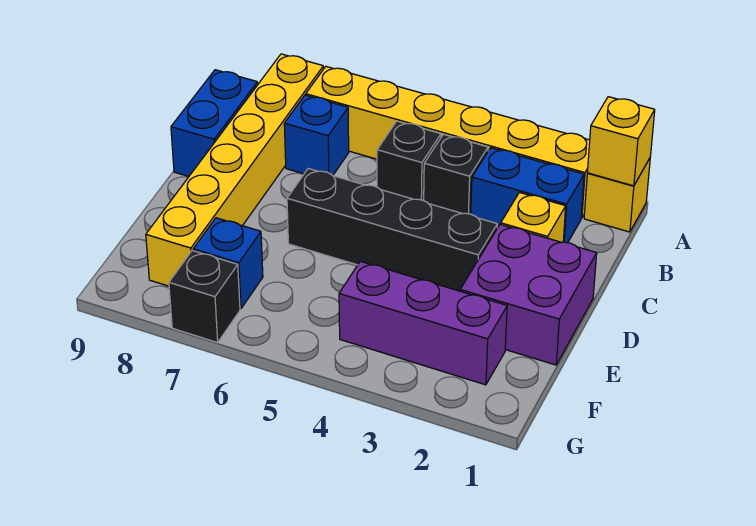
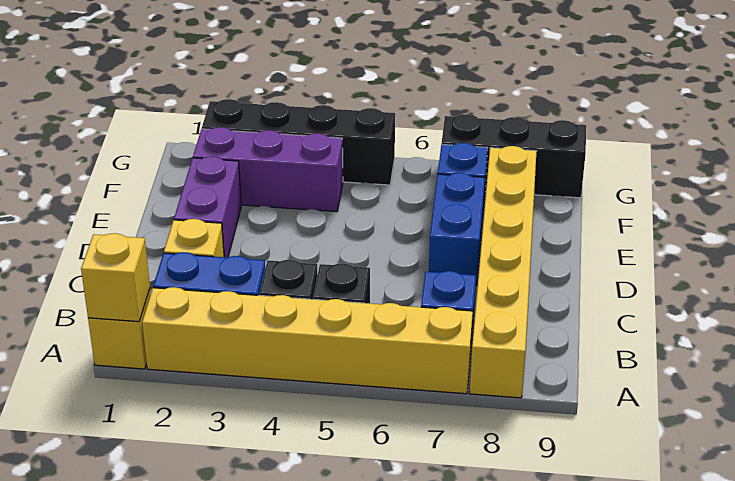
blue 1x2 brick [171,70,258,176] -> blue 1x2 brick moved to [429,173,485,286]
purple 2x2 brick [460,224,597,365] -> purple 1x2 brick [174,156,241,258]
black 1x4 brick [287,169,497,291] -> black 1x4 brick moved to [202,99,395,185]
black 1x1 brick [169,251,240,343] -> black 1x3 brick [442,114,586,198]

